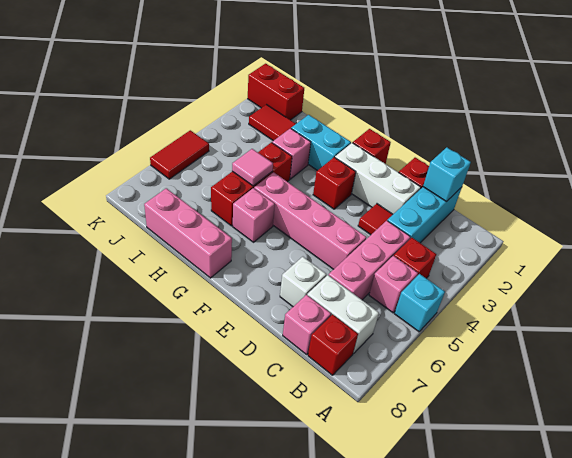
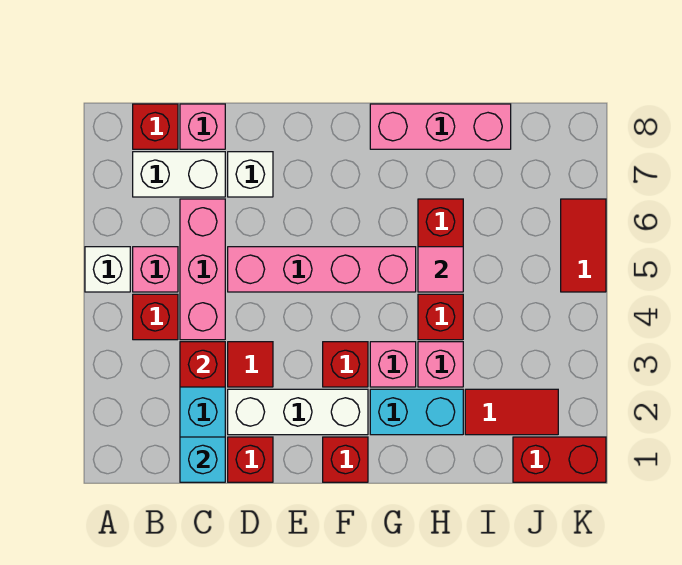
cyan 1x1 brick [394,274,445,332] -> white 1x1 brick [85,247,130,292]
none -> red 1x1 brick [180,342,225,387]
pink 1x1 brick [233,188,275,242] -> pink 1x1 brick moved to [370,342,416,387]

